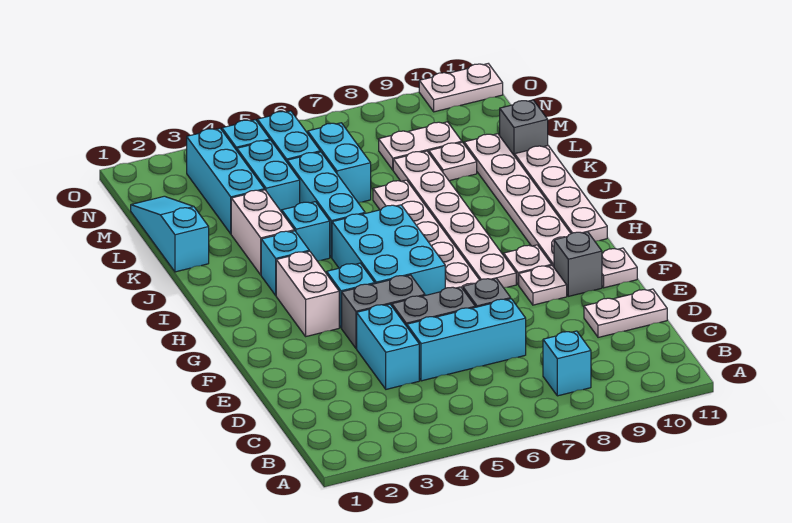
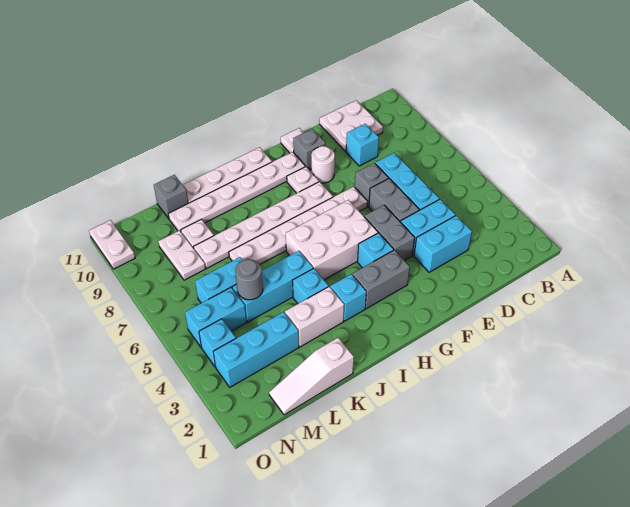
cyan 1x1 brick [543,331,591,396] -> cyan 1x1 brick moved to [346,124,379,166]
white 1x2 plate [584,289,667,338] -> white 2x2 plate [319,100,383,152]
white 1x1 plate [519,266,567,305] -> white 1x1 round brick [311,146,335,183]
white 1x2 brick [276,251,339,336] -> grey 1x2 brick [352,250,410,309]
cyan 2x3 brick [332,205,445,295] -> white 2x3 brick [286,200,378,280]
cyan 1x3 slope [131,196,209,272] -> white 1x3 slope [269,338,354,415]
cyan 1x2 brick [237,140,300,212] -> cyan 1x2 brick moved to [414,216,472,272]
none -> grey 1x1 round brick [235,259,263,300]

